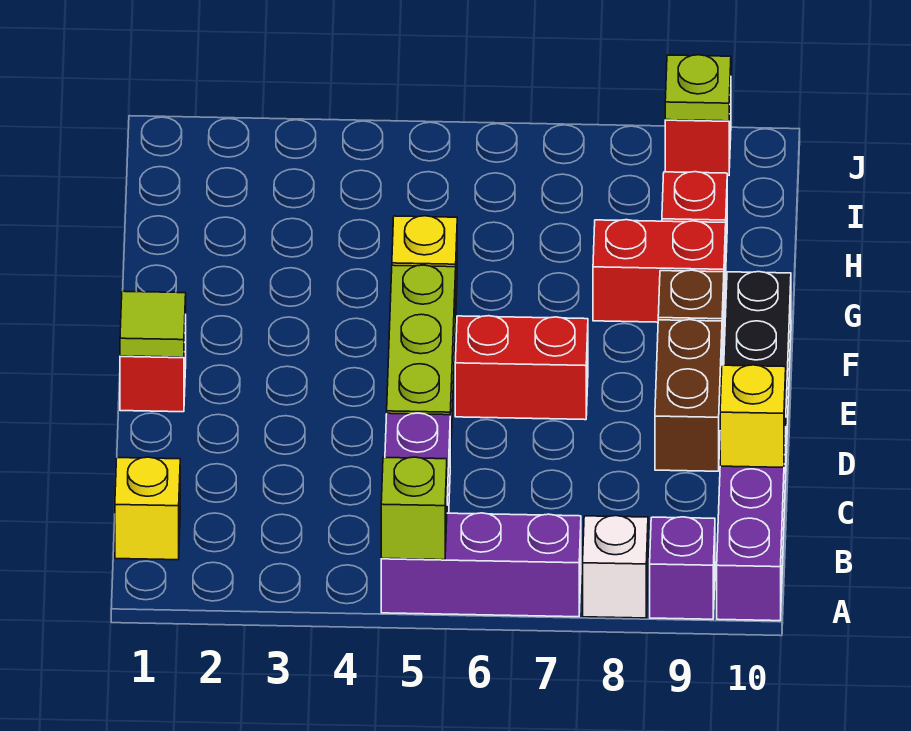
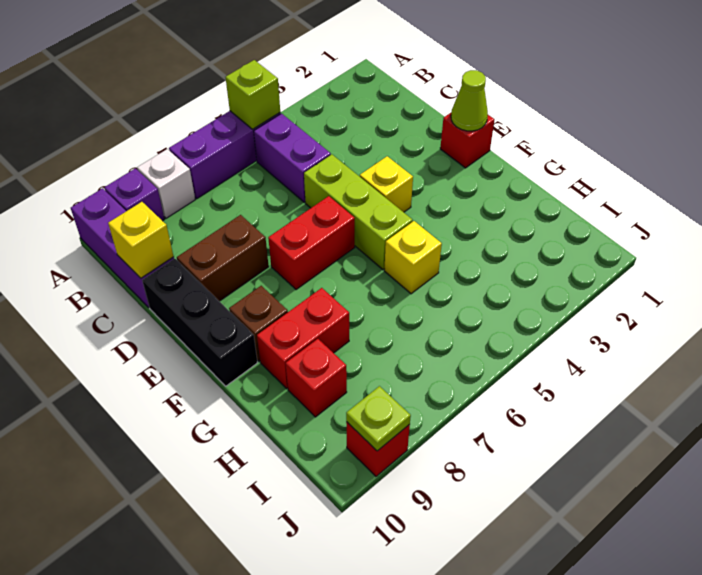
yellow 1x1 brick [115,457,180,560] -> yellow 1x1 brick moved to [360,156,413,212]
brown 1x2 brick [655,320,722,471] -> brown 1x2 brick turned to [177,215,269,301]
lime 1x1 tile [120,291,186,357] -> lime 1x1 cone [451,70,488,131]

